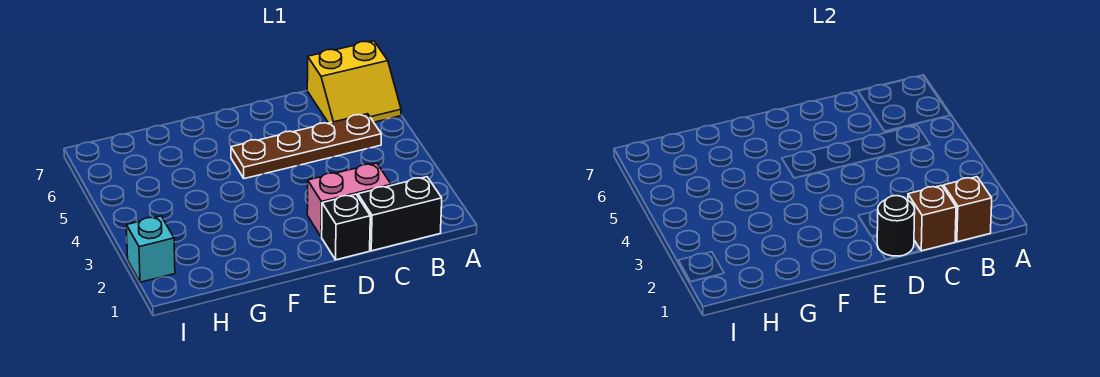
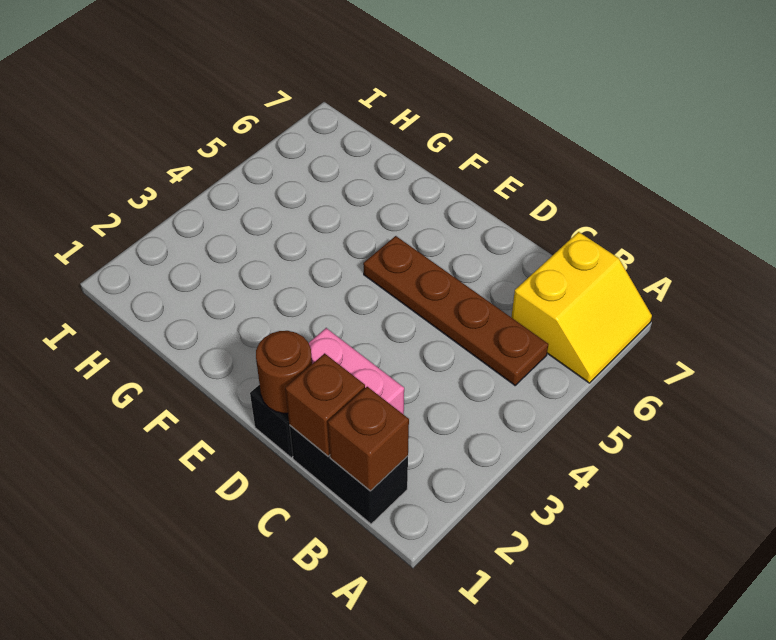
yellow 2x2 slope [307,41,401,123] -> yellow 2x2 slope turned to [511,232,652,383]
black 1x1 round brick [877,196,915,256] -> brown 1x1 round brick [256,331,312,414]
cyan 1x1 brick [126,216,175,282] -> none

